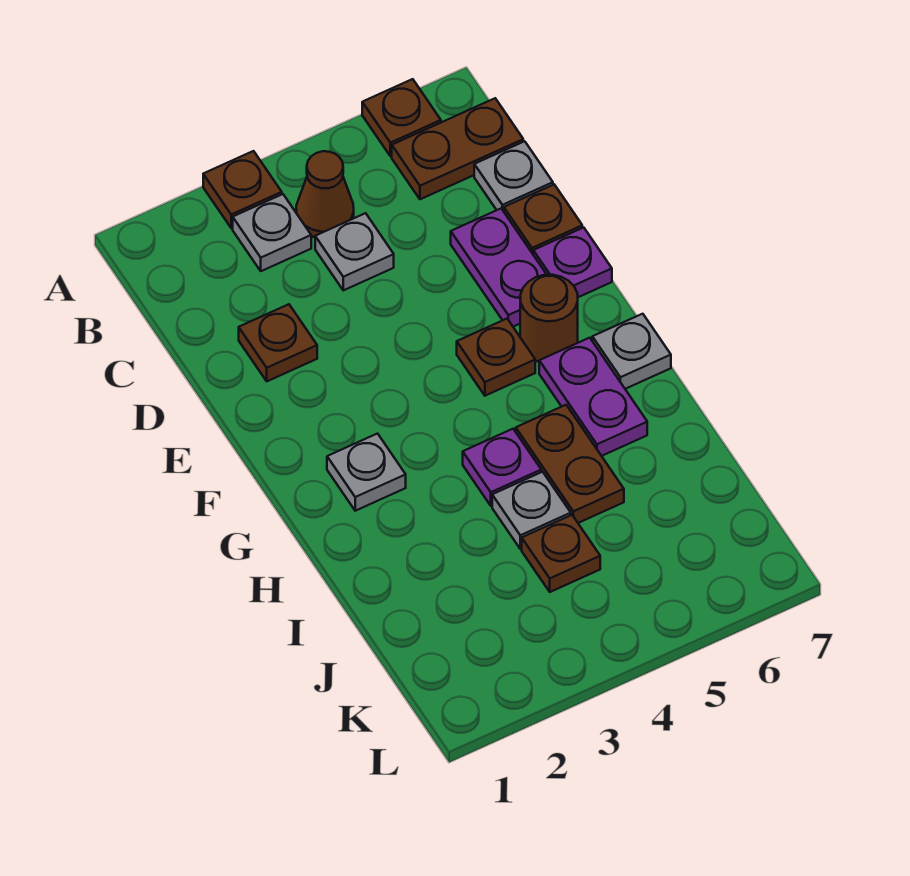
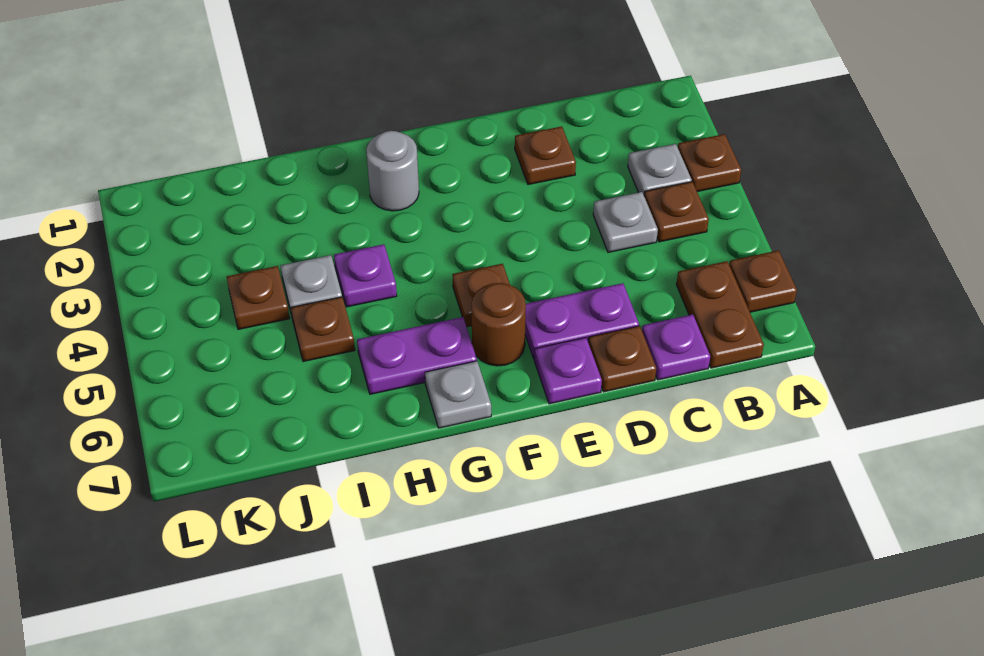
brown 1x1 cone [296,151,354,237] -> brown 1x1 plate [644,182,709,242]
grey 1x1 plate [474,141,553,211] -> purple 1x1 plate [642,315,710,380]
grey 1x1 plate [327,434,406,511] -> grey 1x1 round brick [366,131,419,211]
brown 1x2 plate [516,405,624,523] -> brown 1x1 plate [291,297,355,362]

